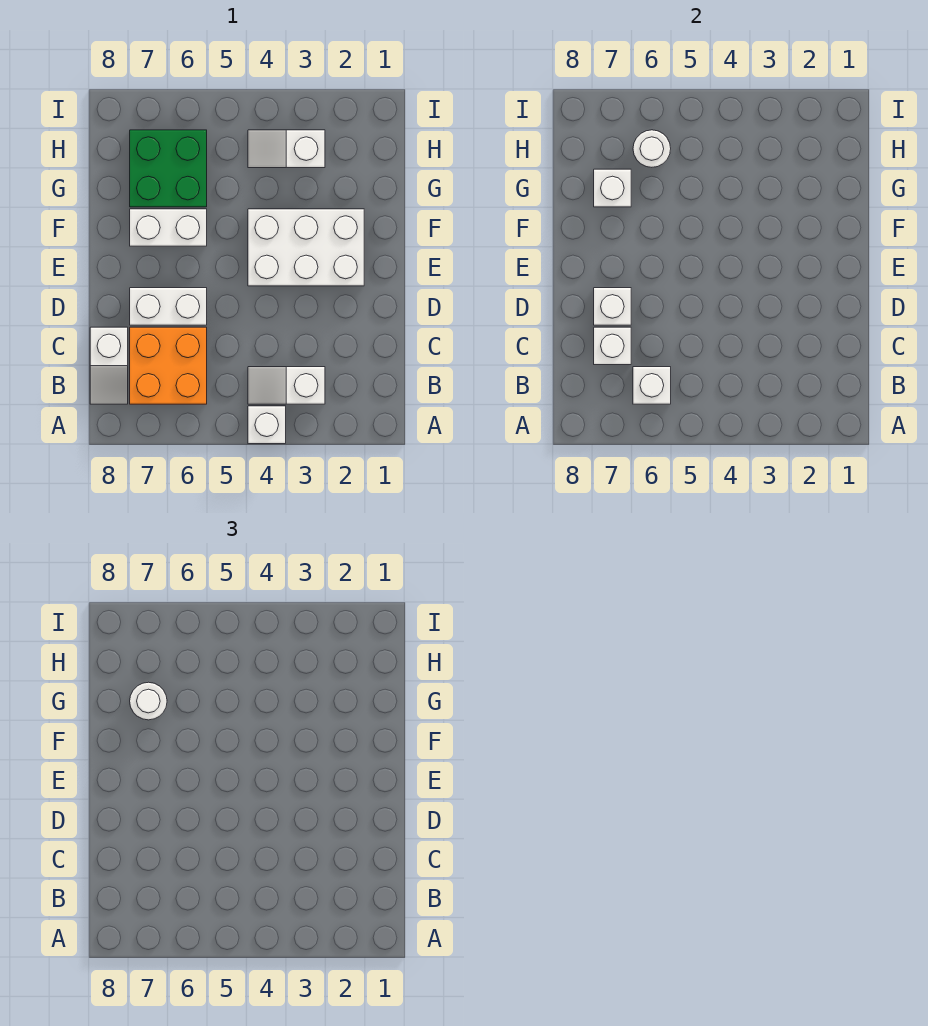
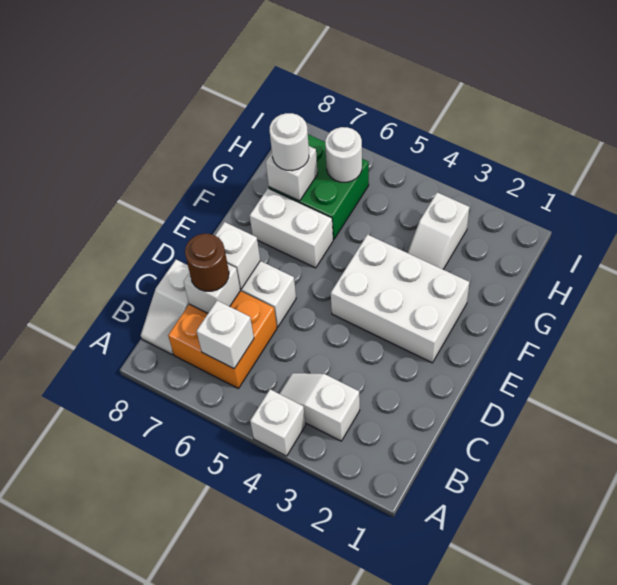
none -> brown 1x1 round brick [185,234,229,291]
white 1x2 slope [248,130,325,168] -> white 1x2 slope turned to [407,192,469,269]

